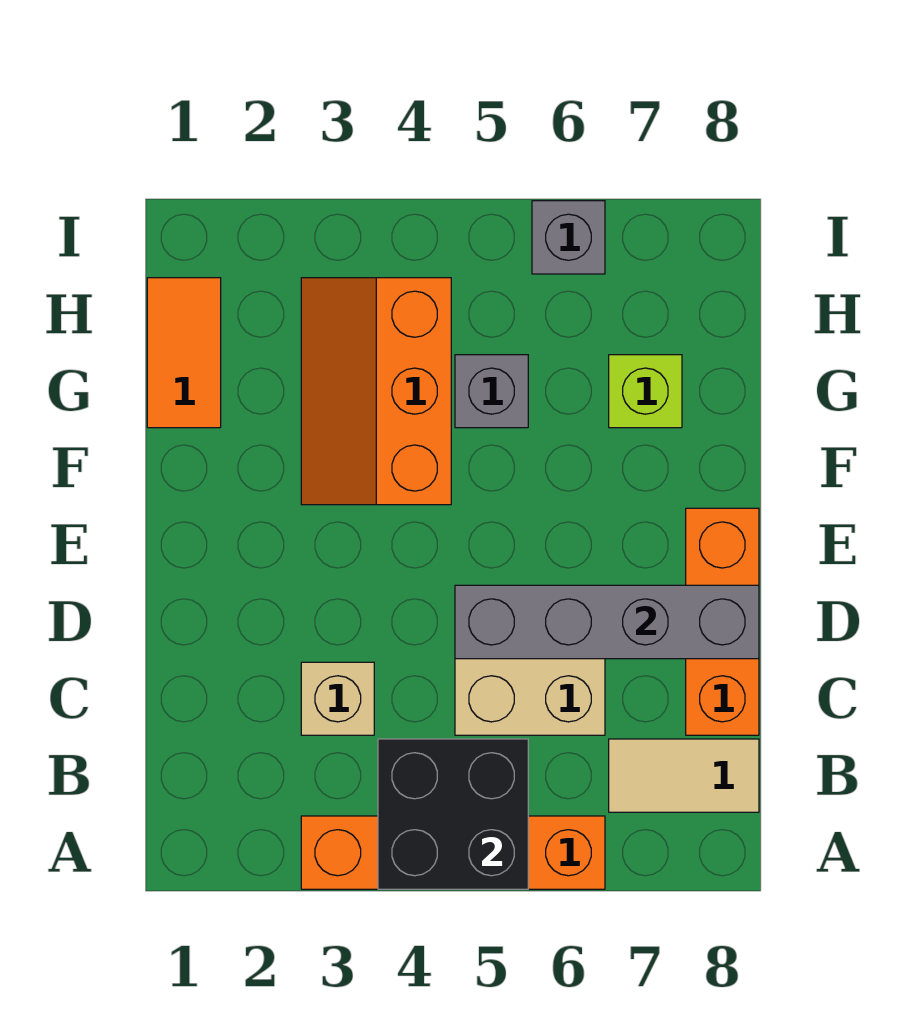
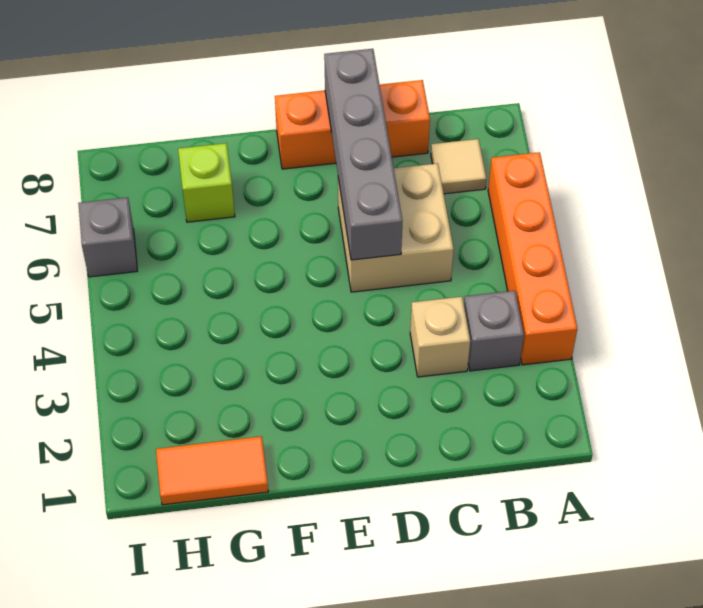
black 2x2 brick [378,739,528,889] -> none
tan 1x2 tile [609,739,759,812] -> tan 1x1 tile [431,139,486,194]
orange 2x3 slope [301,278,451,505] -> none
grey 1x1 brick [455,355,528,428] -> grey 1x1 brick moved to [464,291,524,371]

